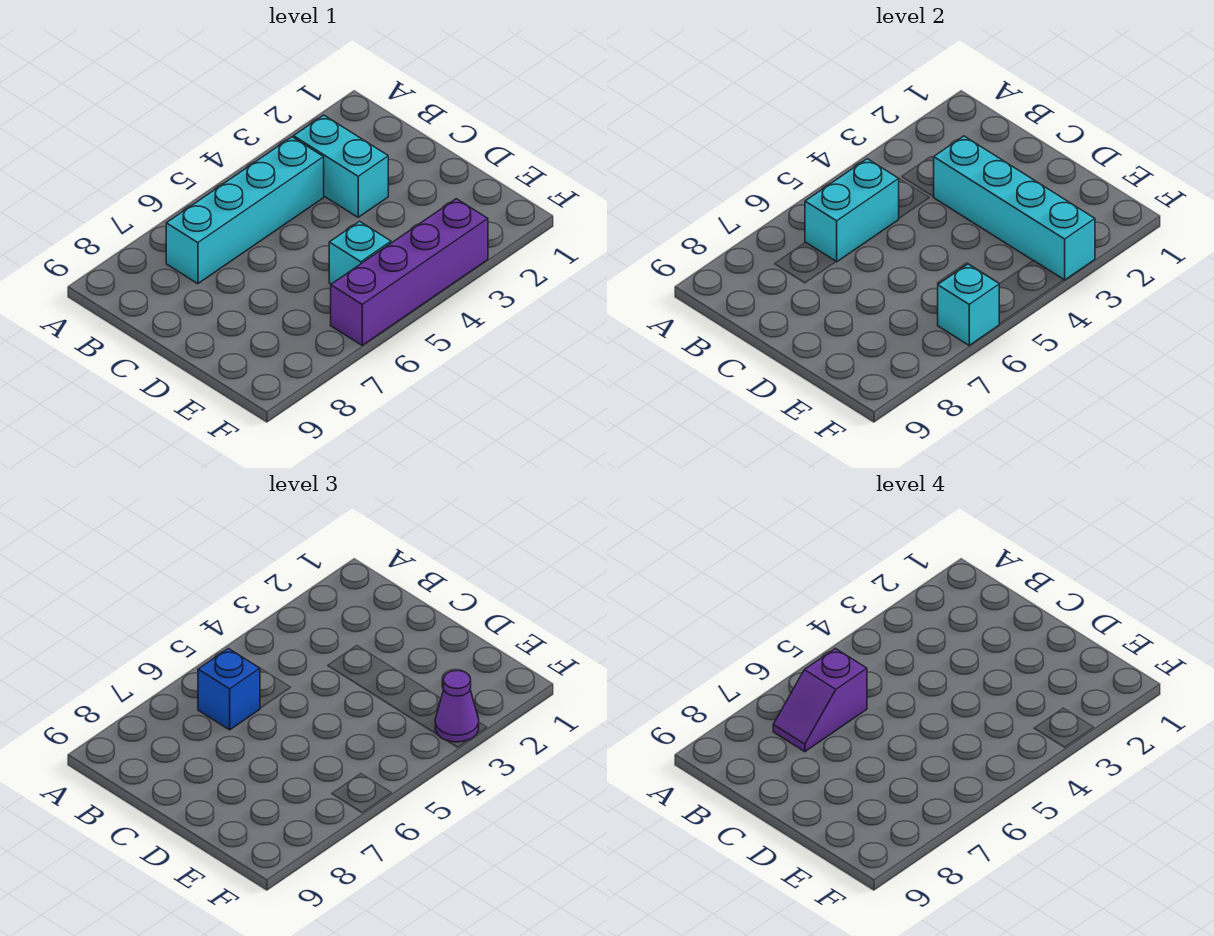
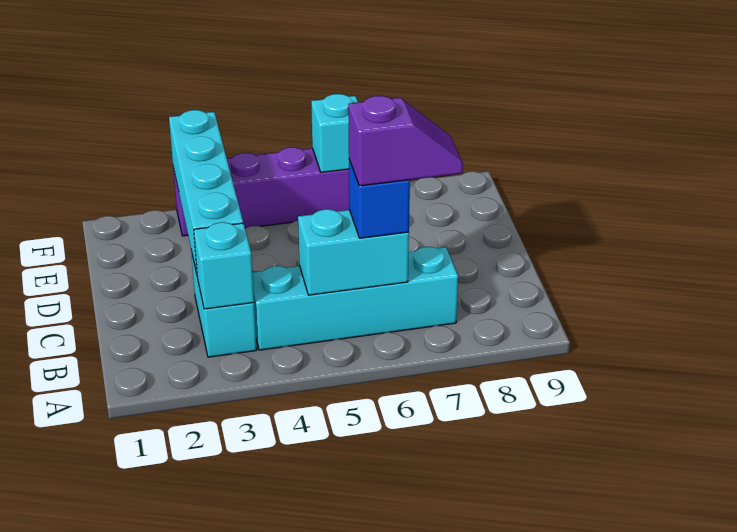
cyan 1x1 brick [329,221,391,284] -> cyan 1x1 brick moved to [194,222,254,309]
purple 1x1 cone [435,671,479,742] -> none

